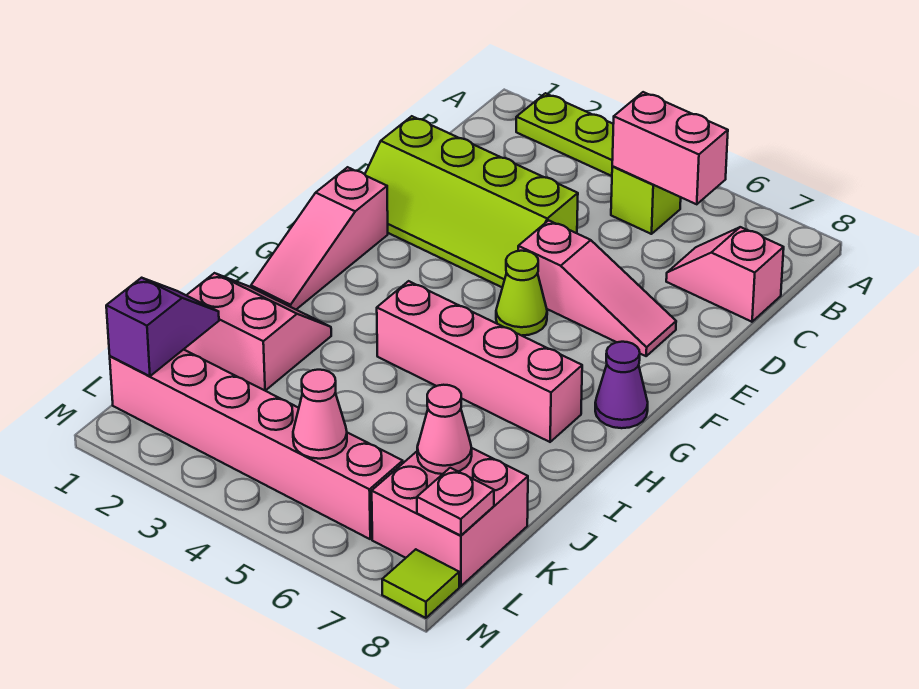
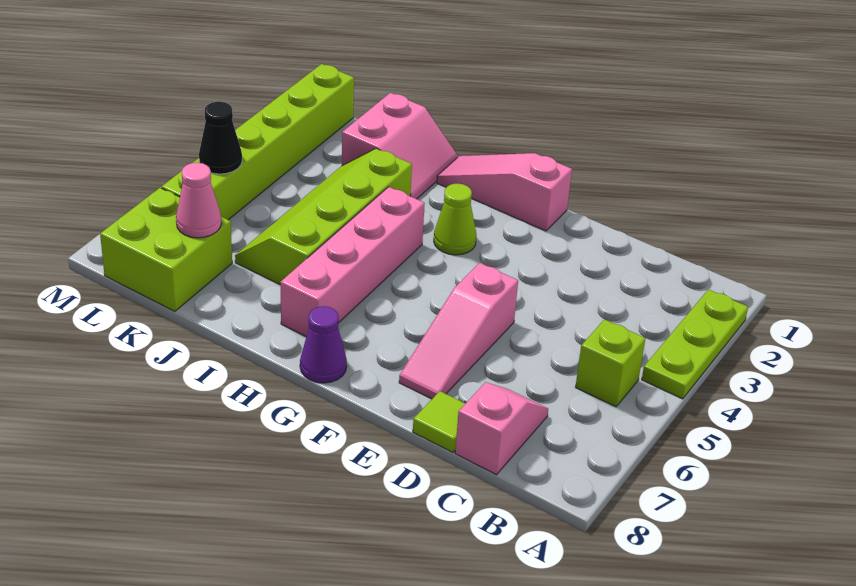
pink 1x2 brick [612,92,728,204] -> none
lime 2x4 slope [365,116,578,287] -> lime 2x4 slope moved to [235,148,412,284]
lime 1x1 cone [496,251,547,336] -> lime 1x1 cone moved to [434,184,477,255]
purple 1x2 slope [106,278,219,376] -> none
pink 2x2 brick [372,448,528,586] -> lime 2x2 brick [100,188,232,311]
pink 1x6 brick [110,349,403,539] -> lime 1x6 brick [161,64,354,220]
pink 1x1 cone [293,370,347,459] -> black 1x1 cone [199,102,242,174]
pink 1x1 plate [417,468,494,536] -> none
lime 1x1 tile [382,549,459,618] -> lime 1x1 tile moved to [413,391,465,453]

